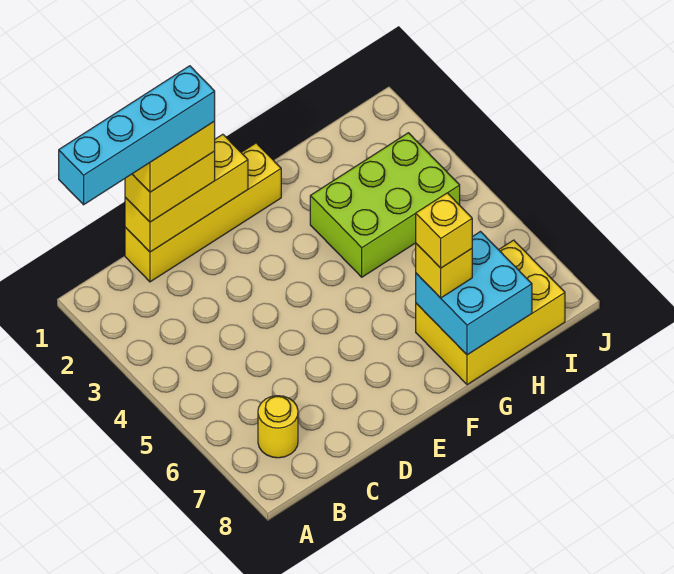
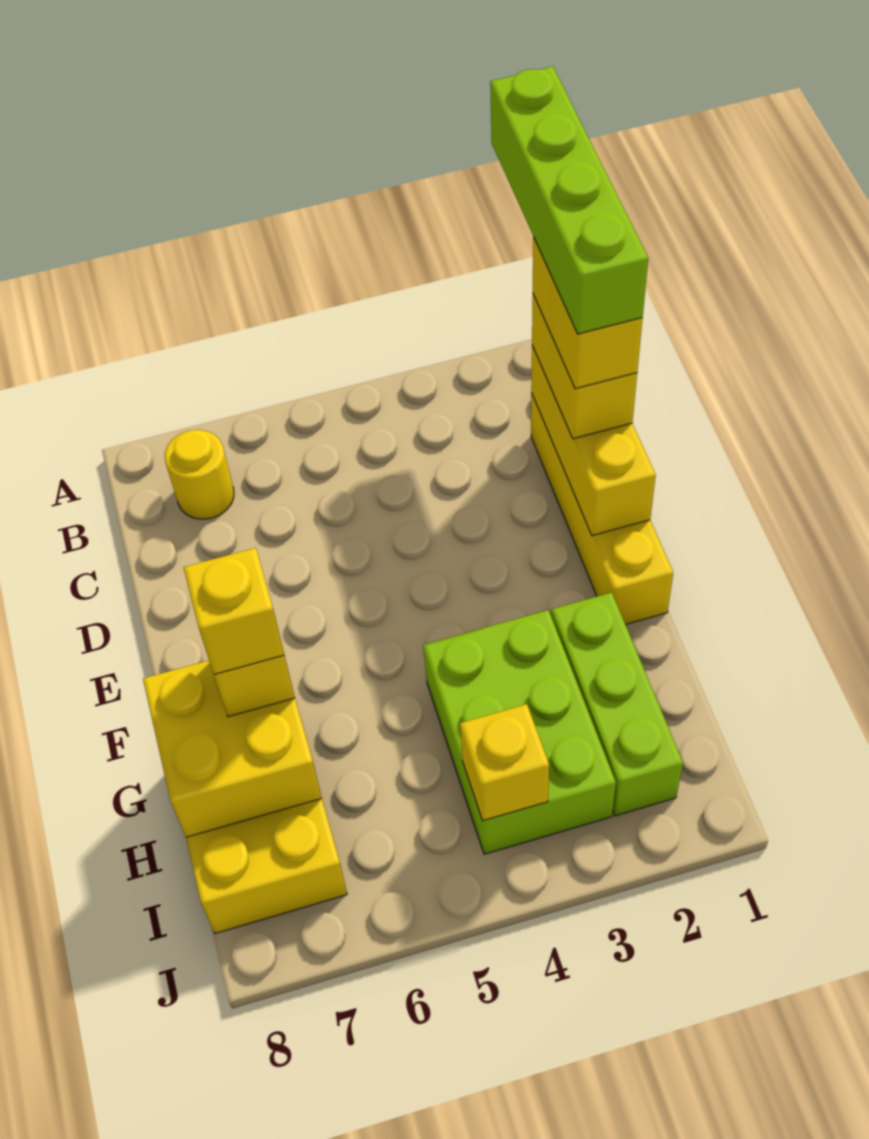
cyan 1x4 brick [59,66,215,205] -> lime 1x4 brick [490,66,648,334]
none -> lime 1x3 brick [551,593,683,816]
cyan 2x2 brick [416,232,532,355] -> yellow 2x2 brick [143,660,322,837]
none -> yellow 1x1 brick [460,704,549,821]

